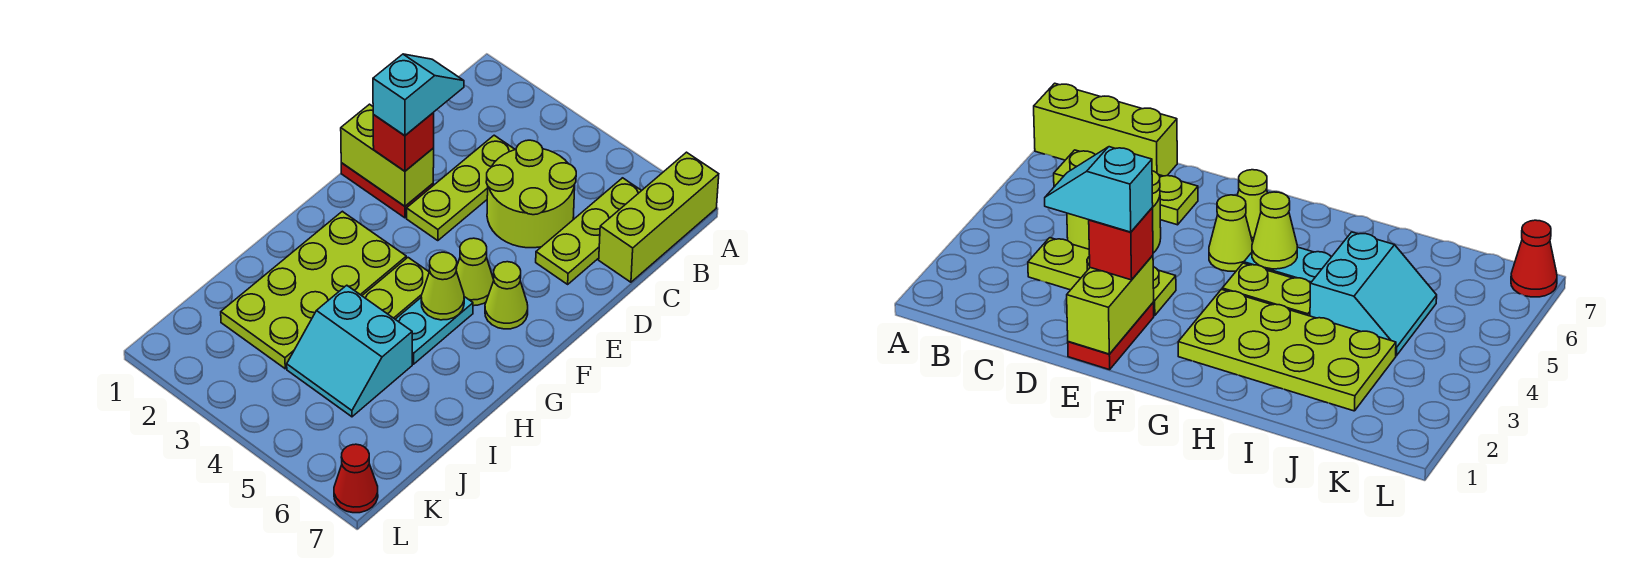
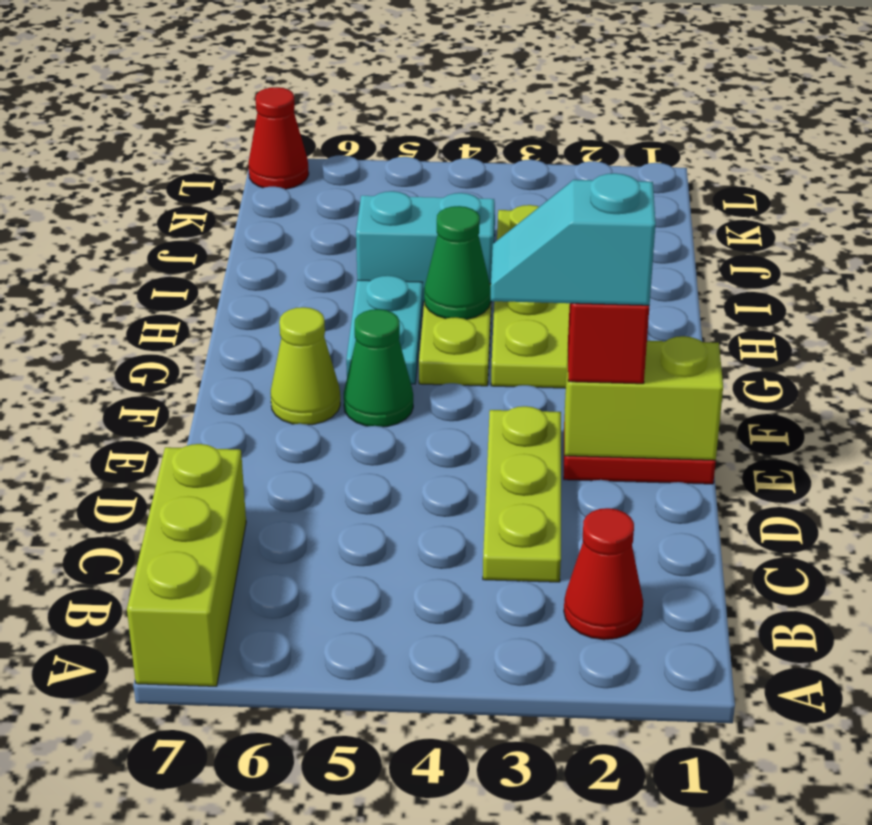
none -> red 1x1 cone [564,508,643,640]
lime 1x3 plate [536,178,642,284] -> none
lime 2x2 round brick [486,140,576,248] -> none
cyan 1x2 slope [373,54,464,136] -> cyan 1x2 slope turned to [491,173,656,305]
lime 1x1 cone [456,238,494,306] -> green 1x1 cone [344,309,413,427]
lime 1x1 cone [421,252,464,320] -> none
none -> green 1x1 cone [424,206,491,319]

